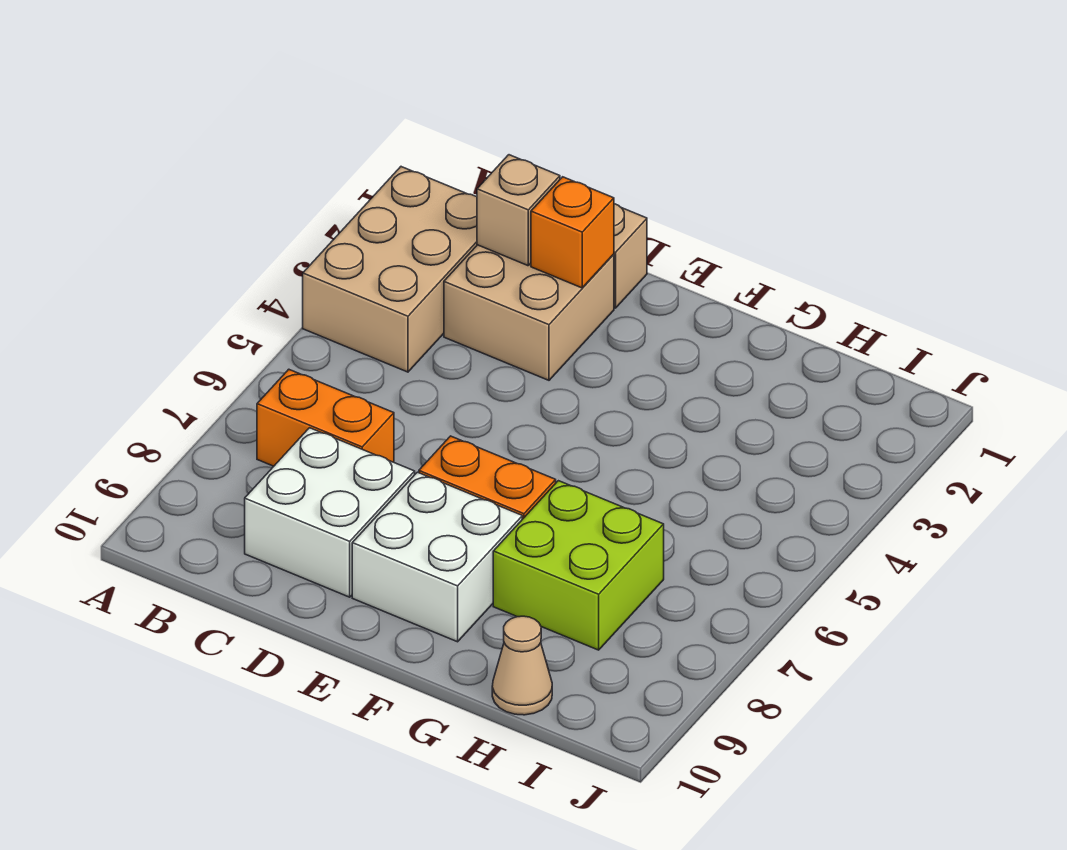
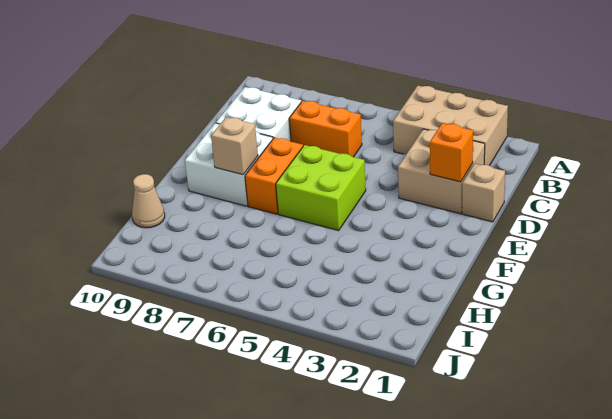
orange 1x2 brick [257,369,394,466] -> orange 1x2 brick turned to [289,101,362,157]
tan 1x1 brick [477,155,560,266] -> tan 1x1 brick moved to [211,117,258,175]
lime 2x2 brick [493,481,664,650] -> lime 2x2 brick moved to [276,145,366,231]

